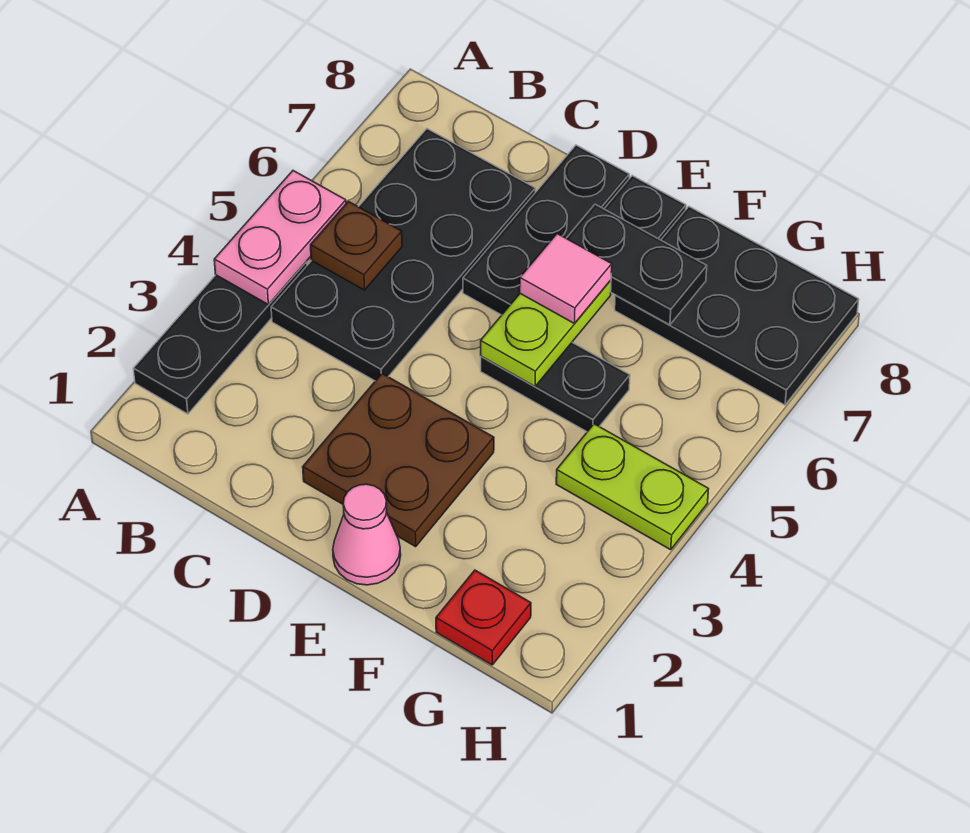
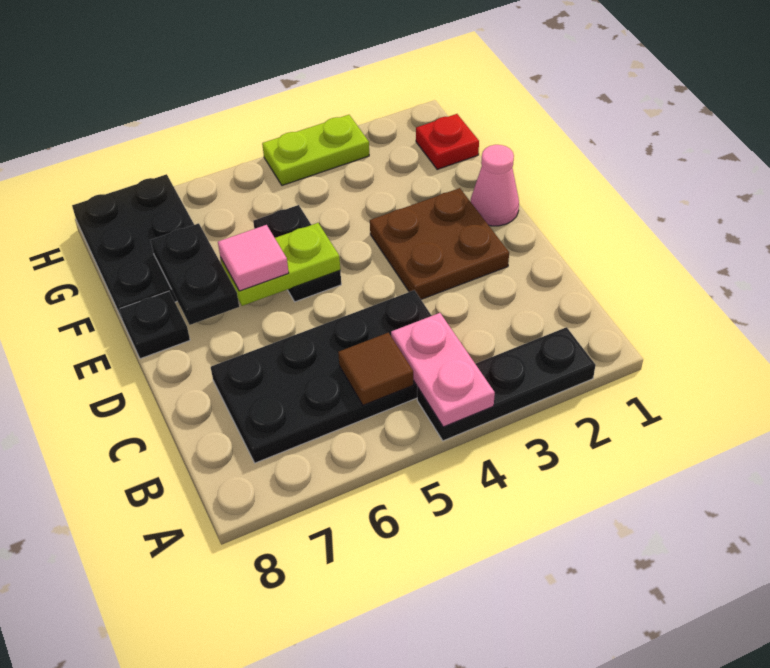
pink 1x2 plate [214,171,346,304] -> pink 1x2 plate turned to [391,313,495,427]
brown 1x1 plate [311,202,402,290] -> brown 1x1 tile [338,333,413,405]
black 1x3 plate [463,145,629,315] -> none
lime 1x2 plate [556,424,708,550] -> lime 1x2 plate turned to [262,115,369,185]

